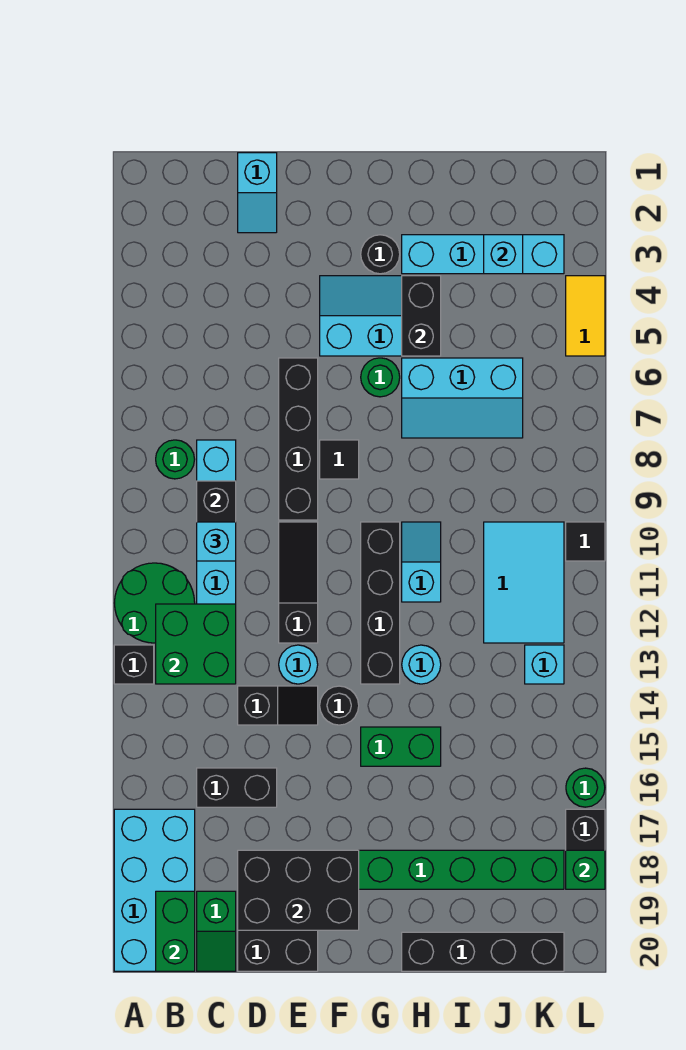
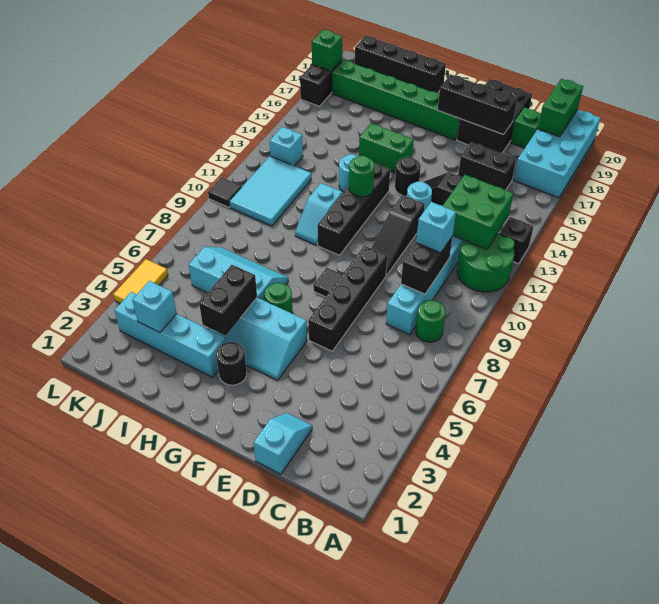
black 2x3 brick [238,850,359,930] -> black 1x3 brick [438,74,517,135]
green 1x1 round brick [566,768,605,807] -> green 1x1 round brick moved to [349,155,375,197]

